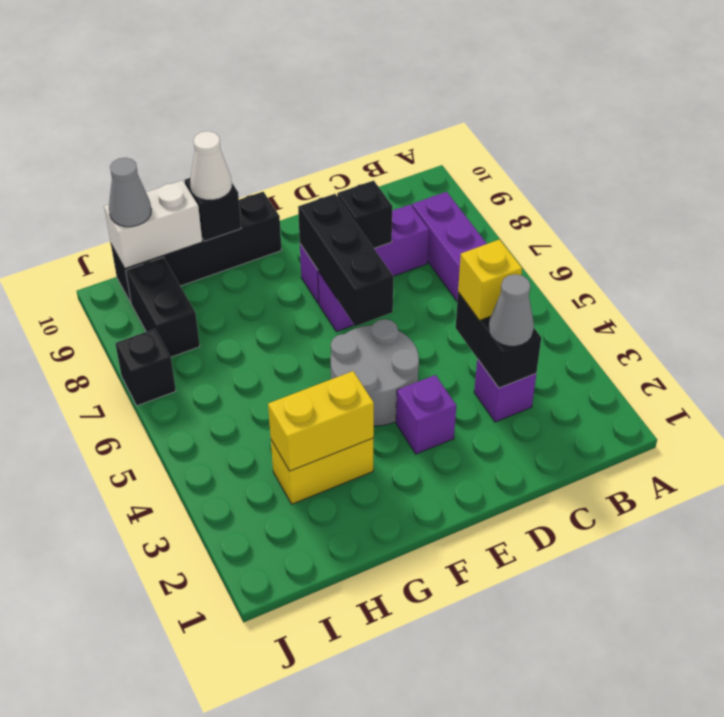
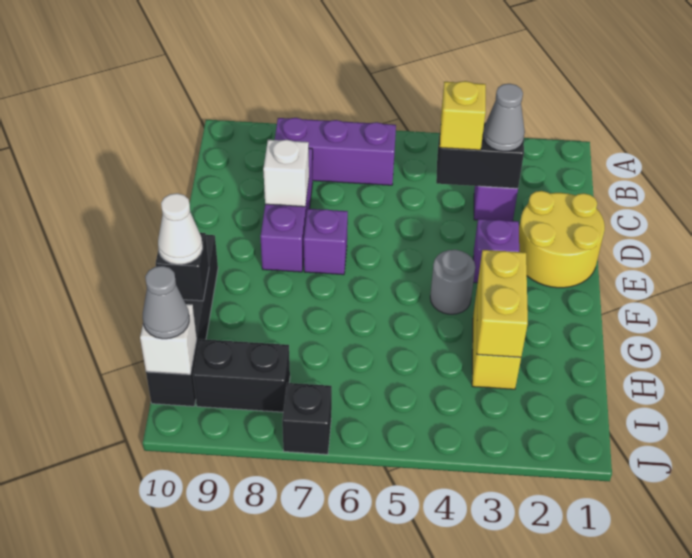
none -> yellow 2x2 round brick [519,191,605,288]
black 1x1 brick [337,181,392,248] -> white 1x1 brick [263,140,309,207]
grey 2x2 round brick [330,319,419,426] -> grey 1x1 round brick [430,250,475,314]
black 1x3 brick [298,194,394,326] -> none
white 1x2 brick [104,180,202,268] -> white 1x1 brick [140,304,197,374]

